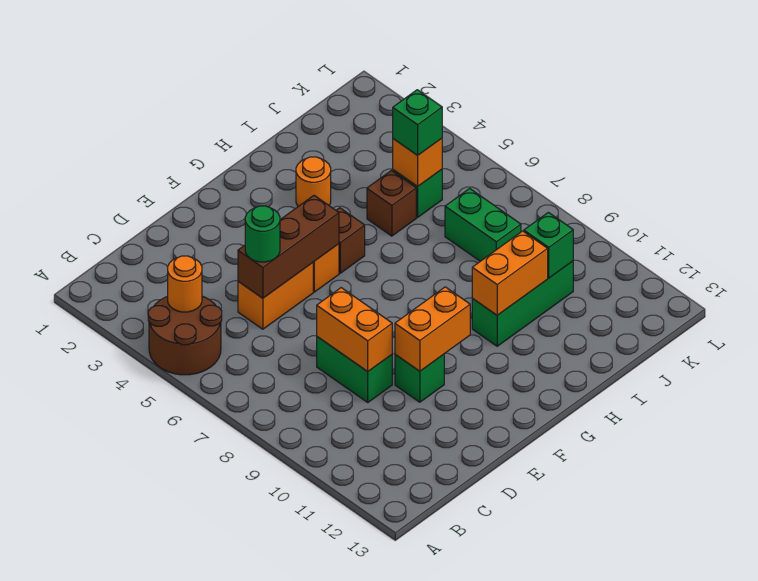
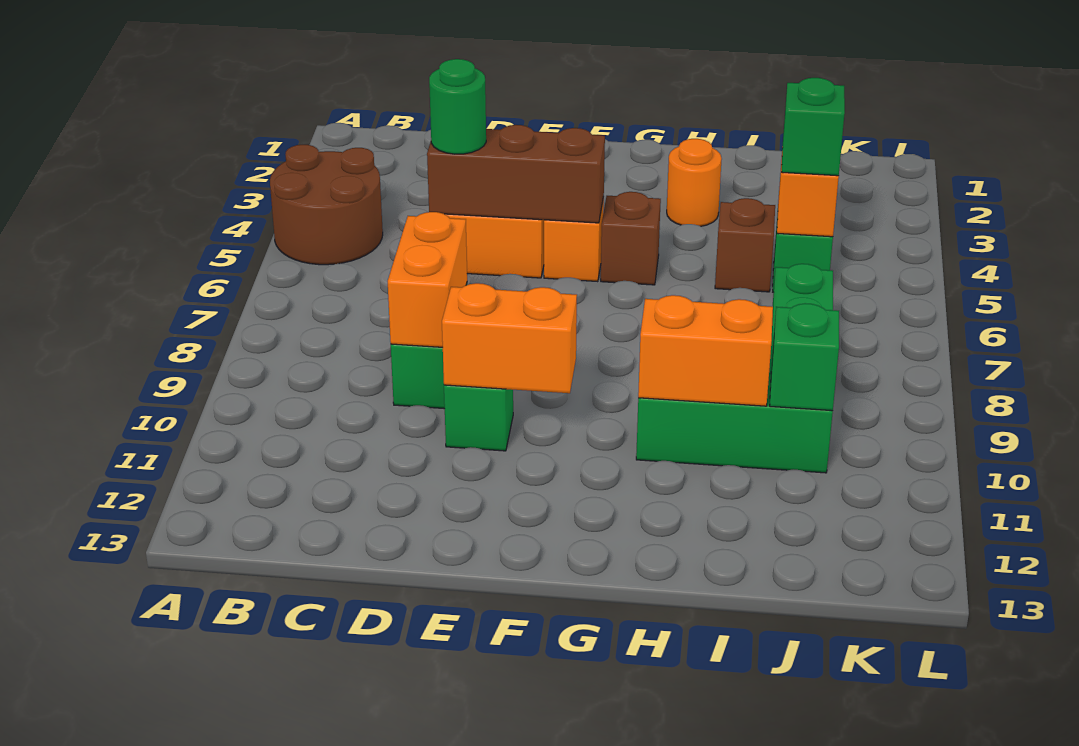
orange 1x1 round brick [168,256,202,312] -> none

